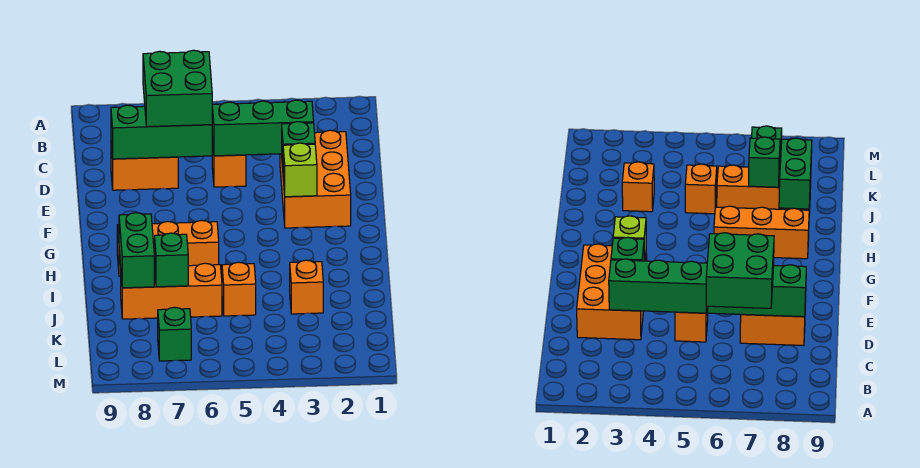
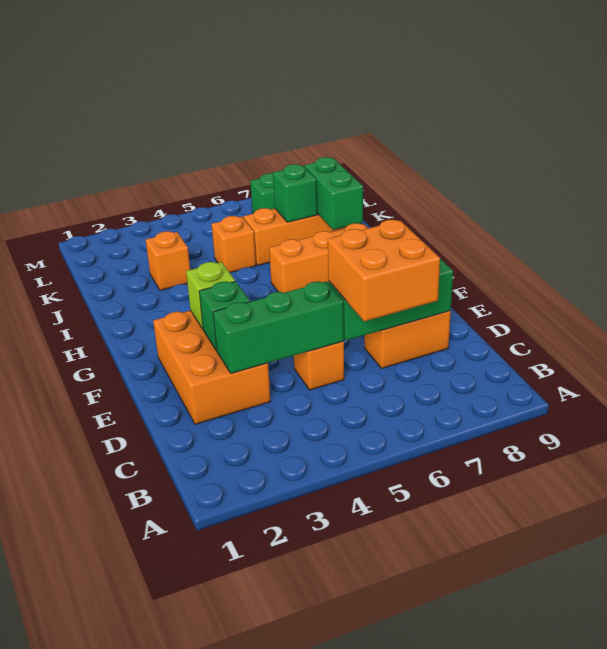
green 2x2 brick [143,50,212,127] -> orange 2x2 brick [328,220,440,321]

